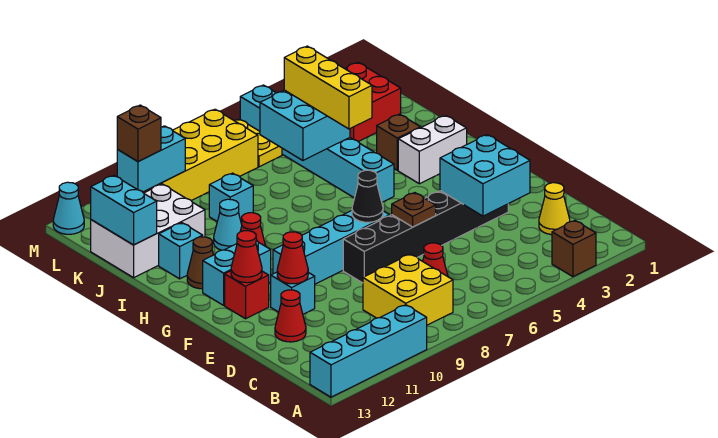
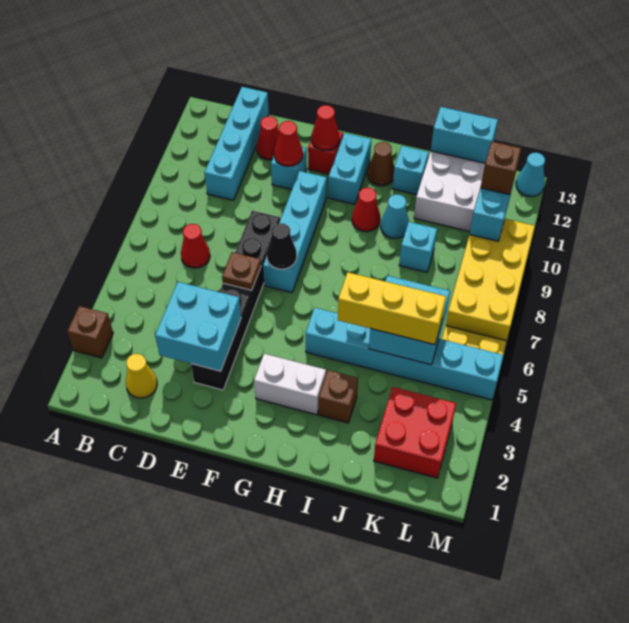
cyan 1x4 brick [310,305,427,397] -> cyan 1x4 brick moved to [205,87,269,200]
yellow 2x2 brick [363,254,453,325] -> none
white 1x2 brick [398,115,467,184] -> white 1x2 brick turned to [254,354,326,415]

